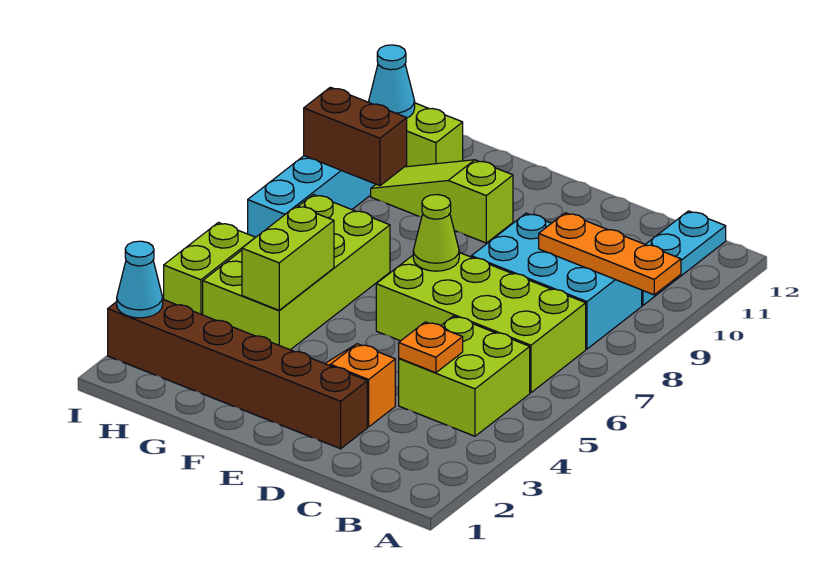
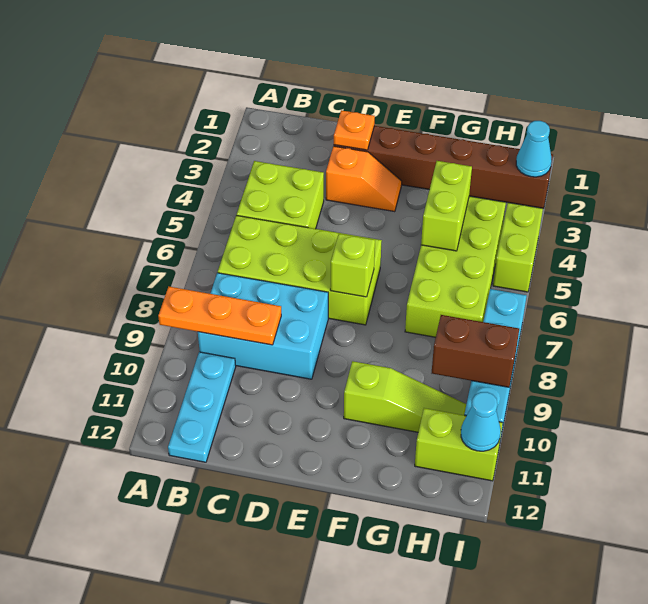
orange 1x1 plate [399,322,463,373] -> orange 1x1 plate moved to [334,110,375,150]
lime 1x1 cone [413,195,459,271] -> lime 1x1 brick [330,234,375,297]

